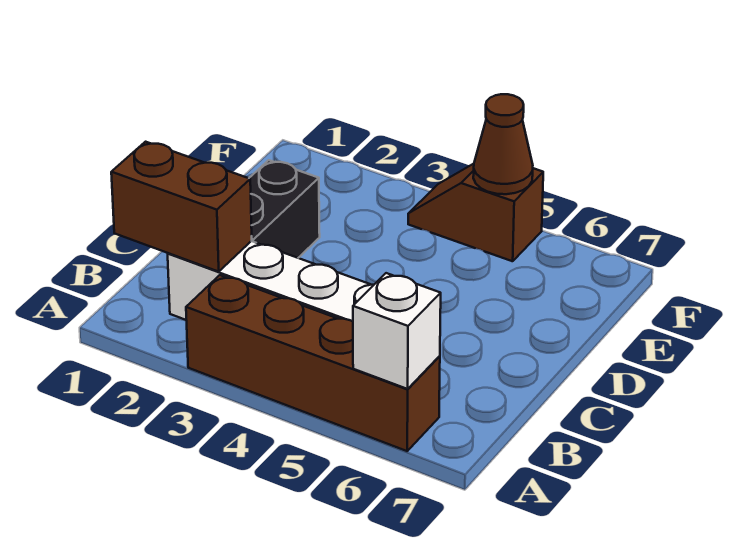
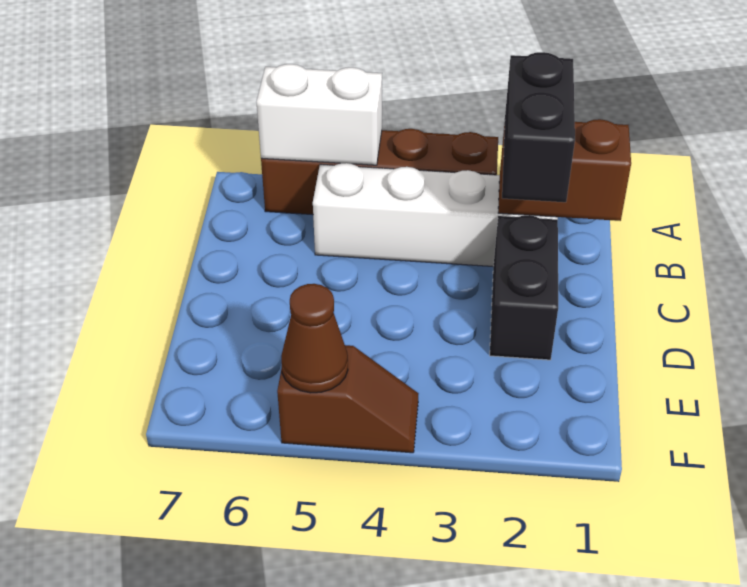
white 1x1 brick [353,273,441,389] -> white 1x2 brick [256,64,382,165]
none -> black 1x2 brick [502,52,575,202]

